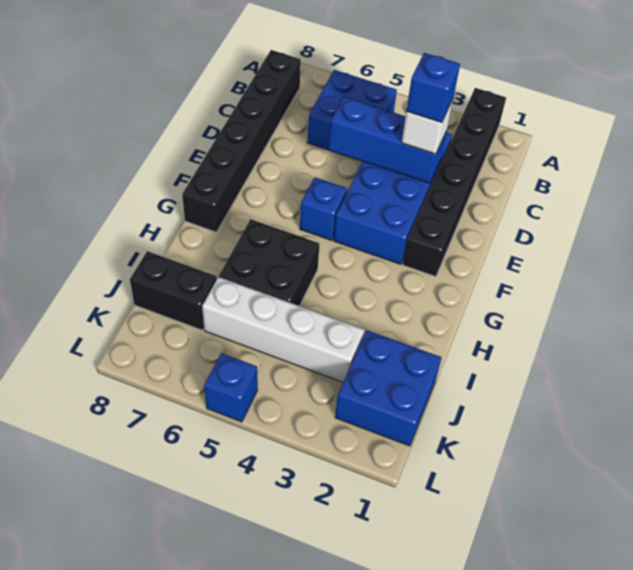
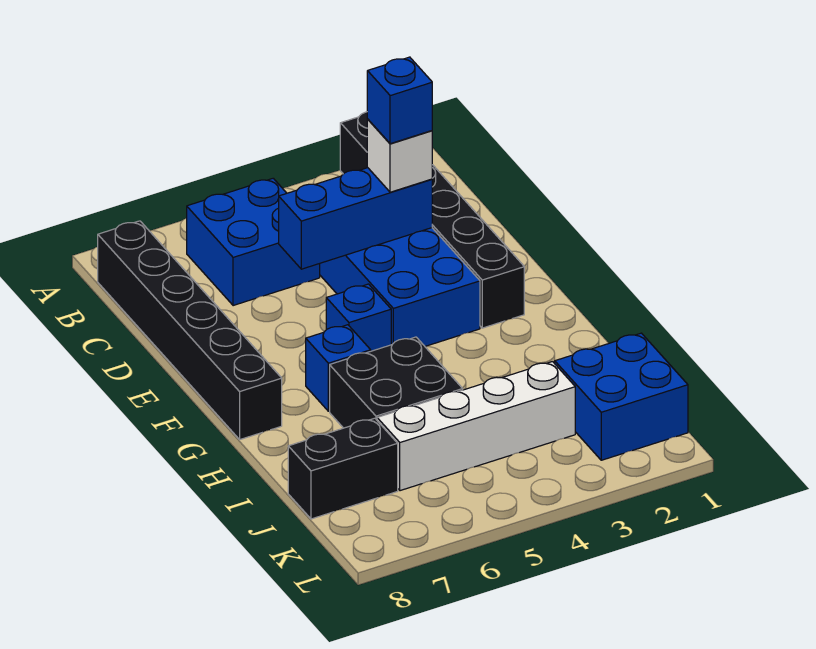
blue 1x1 brick [204,353,258,422] -> blue 1x1 brick moved to [306,325,371,411]

